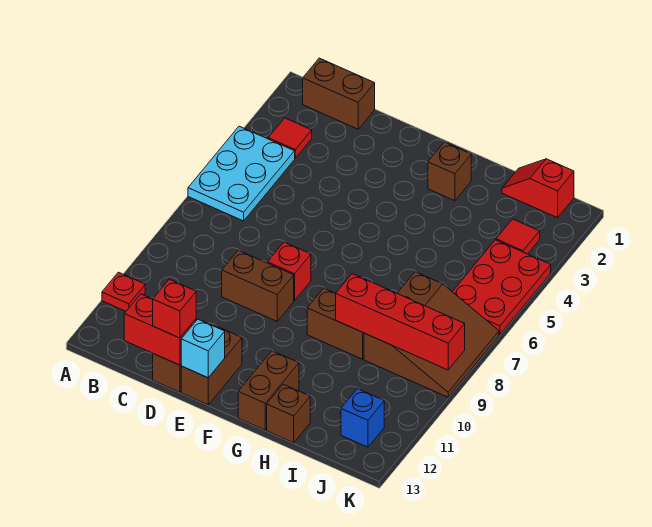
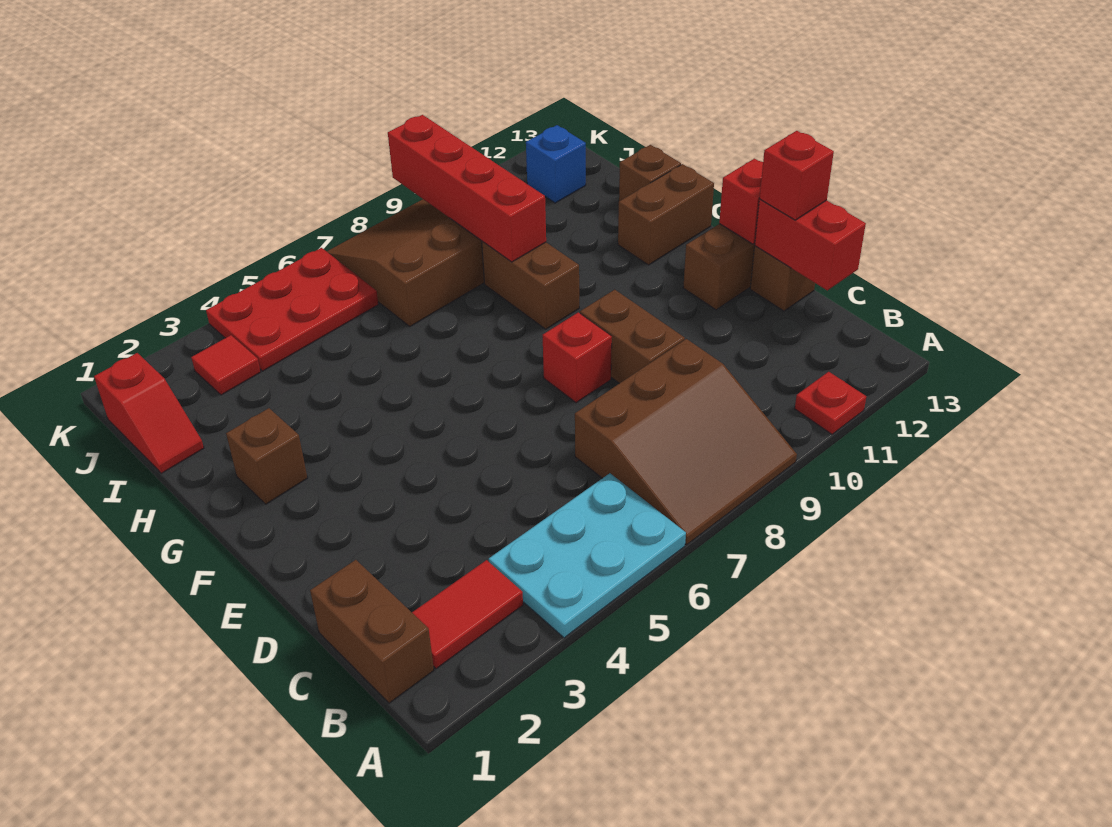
none -> brown 3x3 slope [575,339,797,545]
red 1x1 tile [268,118,312,158] -> red 1x2 tile [412,560,523,669]
cyan 1x1 brick [181,319,225,378] -> red 1x1 brick [719,159,763,244]

